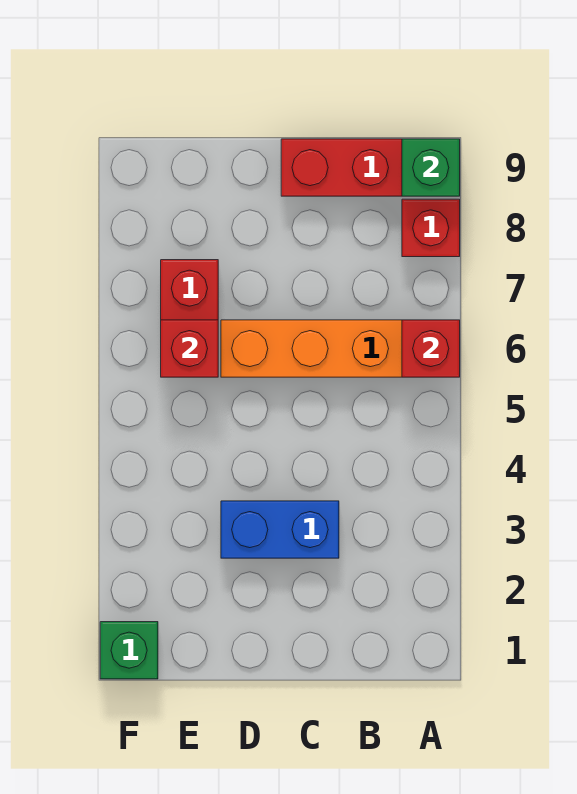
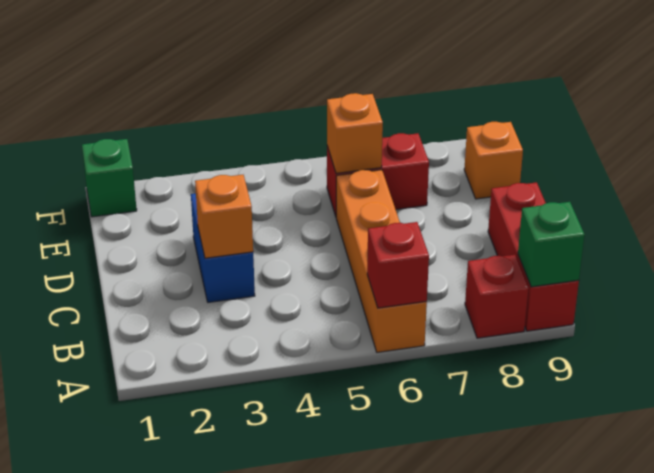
none -> orange 1x1 brick [195,175,253,258]
red 1x1 brick [161,320,218,377] -> orange 1x1 brick [327,93,383,173]
none -> orange 1x1 brick [464,122,523,199]

